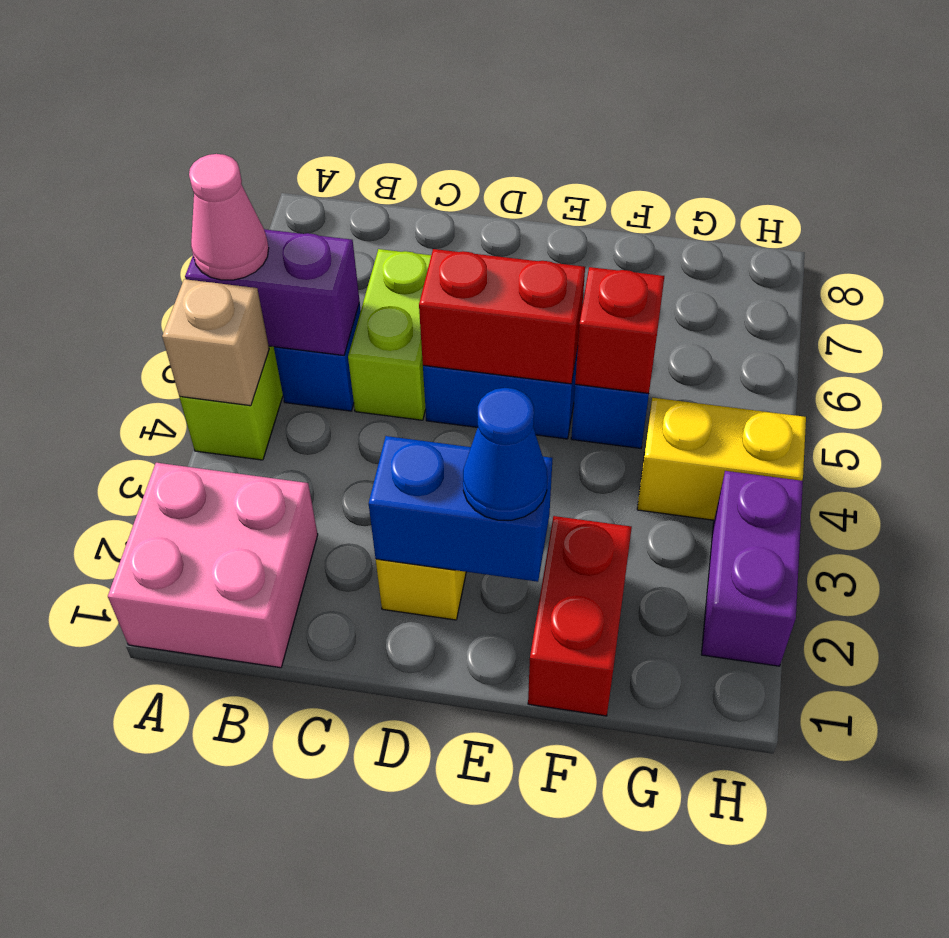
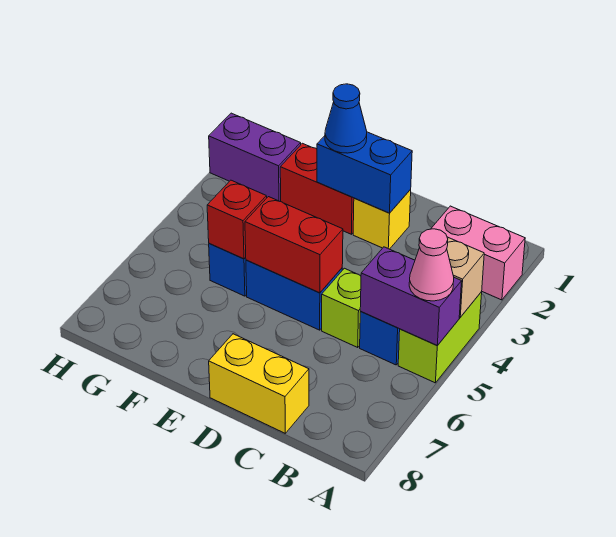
pink 2x2 brick [108,463,318,668] -> pink 1x2 brick [431,206,525,300]
lime 1x2 brick [348,249,431,420] -> lime 1x1 brick [322,268,361,347]
red 1x2 brick [528,516,632,716] -> red 1x2 brick turned to [280,143,354,234]
yellow 1x2 brick [637,398,806,520] -> yellow 1x2 brick moved to [209,334,309,433]
purple 1x2 brick [701,471,803,666] -> purple 1x2 brick turned to [209,113,301,201]

